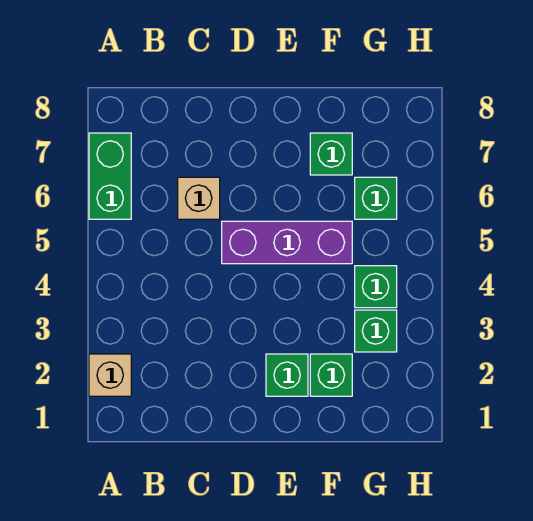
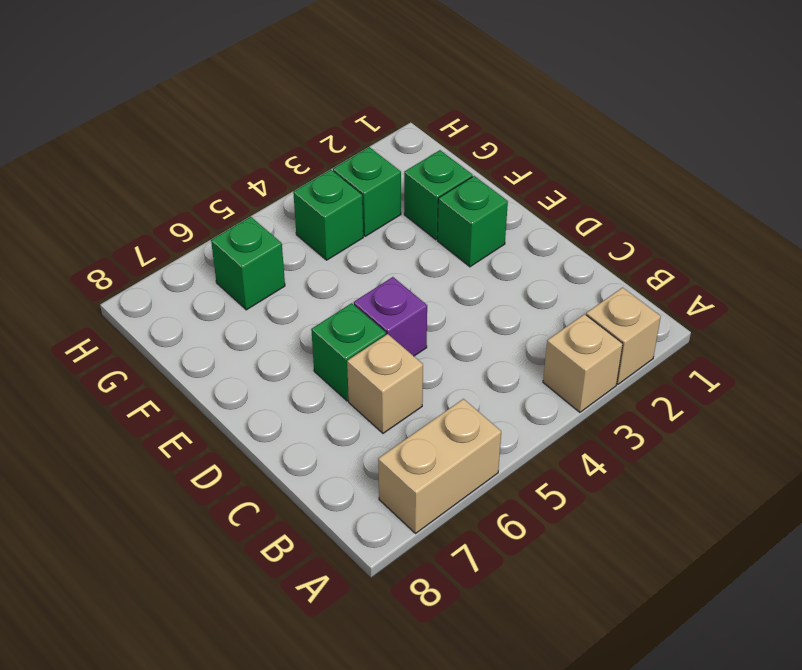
none -> tan 1x1 brick [543,314,623,412]
green 1x2 brick [89,133,131,219] -> tan 1x2 brick [378,399,501,533]
purple 1x3 brick [222,221,352,264] -> purple 1x1 brick [354,277,427,356]
green 1x1 brick [310,133,352,175] -> green 1x1 brick moved to [311,303,386,401]

